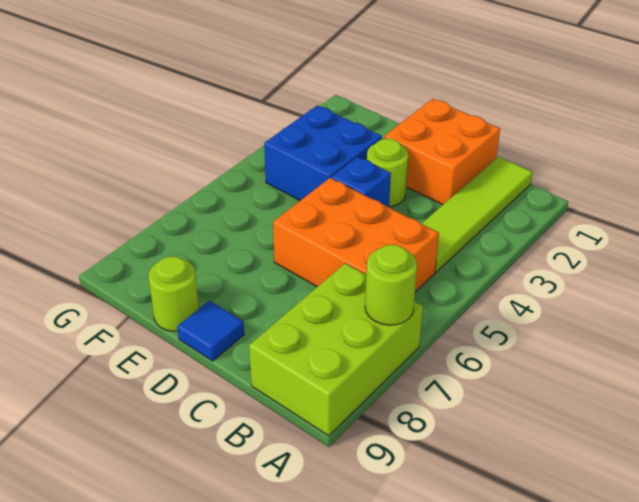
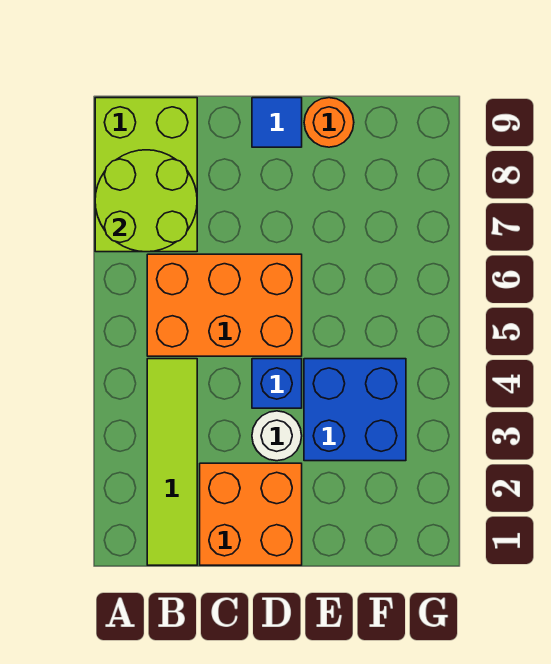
lime 1x1 round brick [365,245,417,325] -> lime 2x2 round brick [95,150,197,252]
lime 1x1 round brick [367,139,408,207] -> white 1x1 round brick [252,411,302,461]
lime 1x1 round brick [149,256,199,331] -> orange 1x1 round brick [304,98,354,147]

